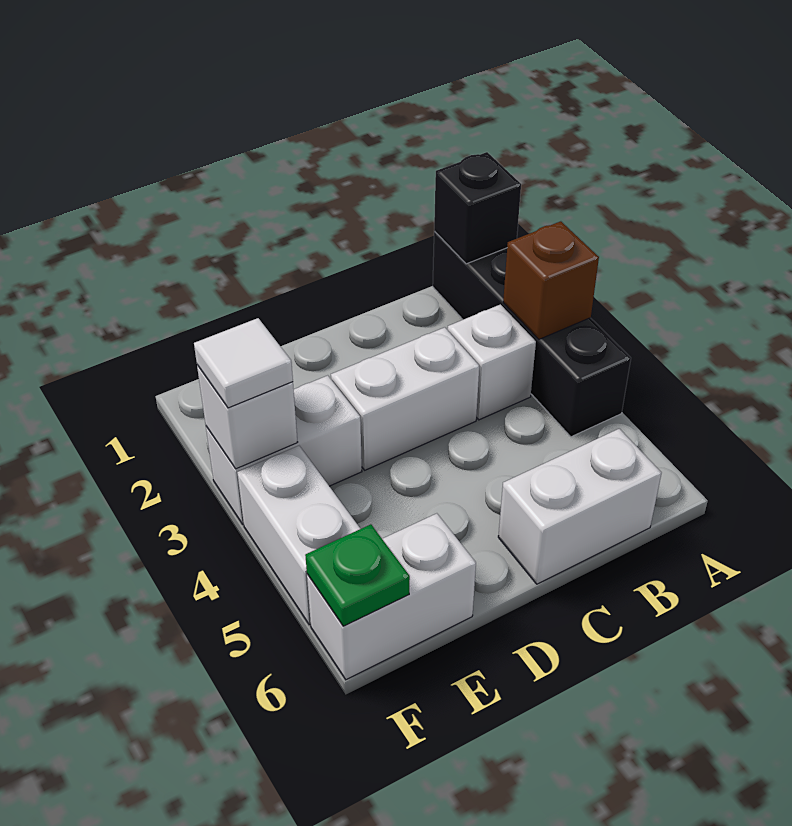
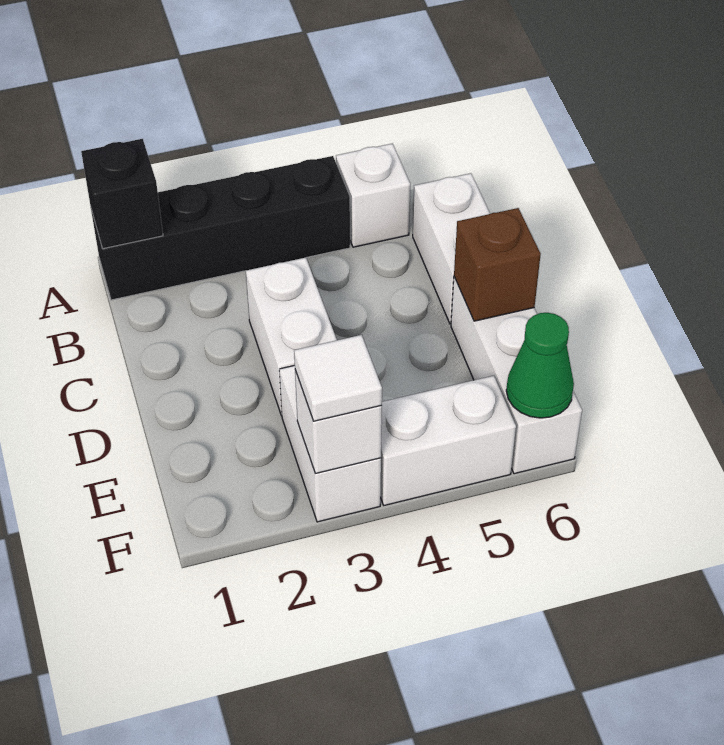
brown 1x1 brick [503,221,599,339] -> brown 1x1 brick moved to [454,208,541,321]
white 1x1 brick [447,304,536,420] -> white 1x1 brick moved to [336,144,410,247]
white 1x2 brick [307,513,476,680] -> white 1x3 brick [451,277,582,474]
green 1x1 plate [305,524,410,626] -> green 1x1 cone [506,313,574,418]

